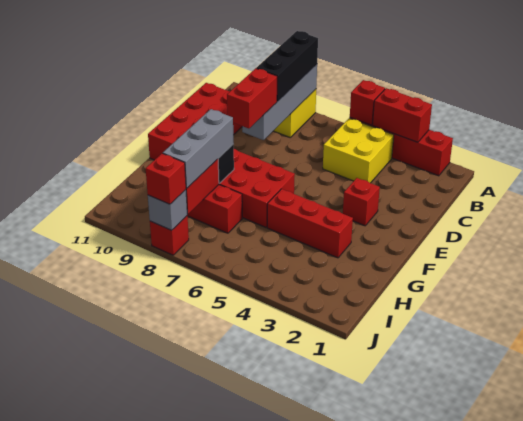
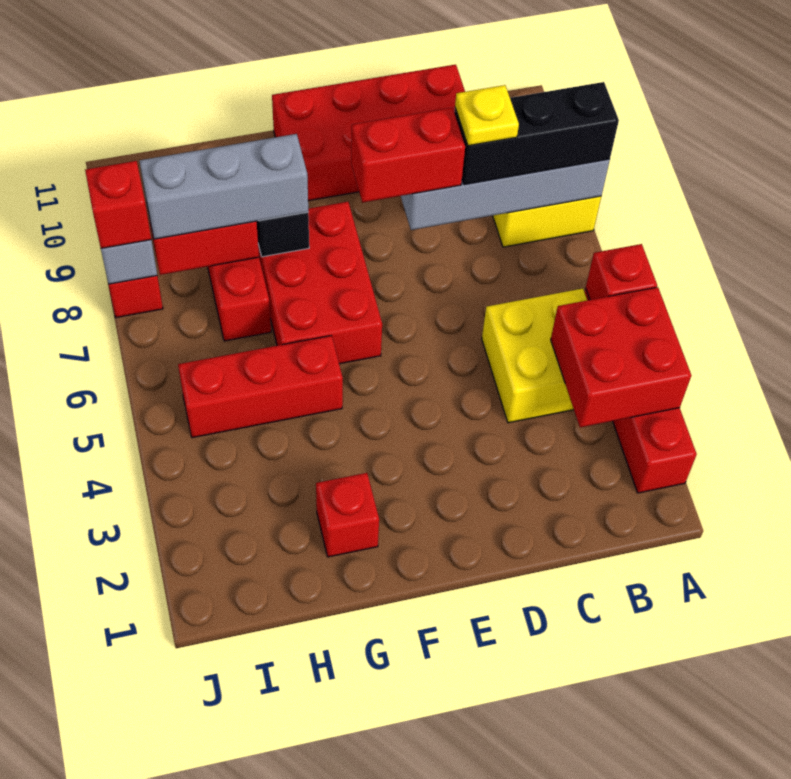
red 1x2 brick [372,88,432,142] -> red 2x2 brick [551,287,691,427]
none -> yellow 1x1 plate [455,85,519,146]
red 1x1 brick [343,178,380,226] -> red 1x1 brick moved to [316,473,379,557]
red 1x3 brick [267,189,353,258] -> red 1x3 brick turned to [178,336,343,438]

